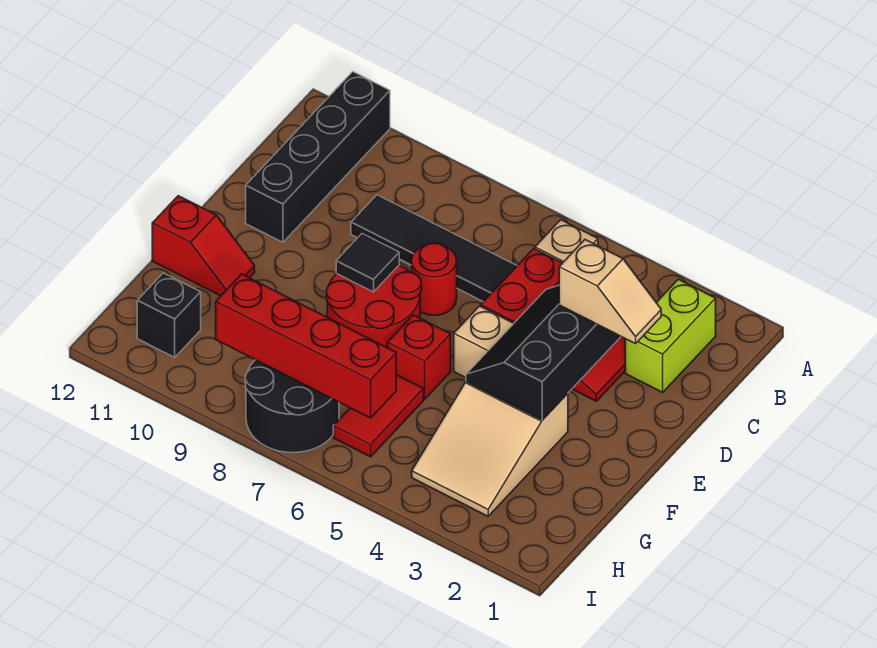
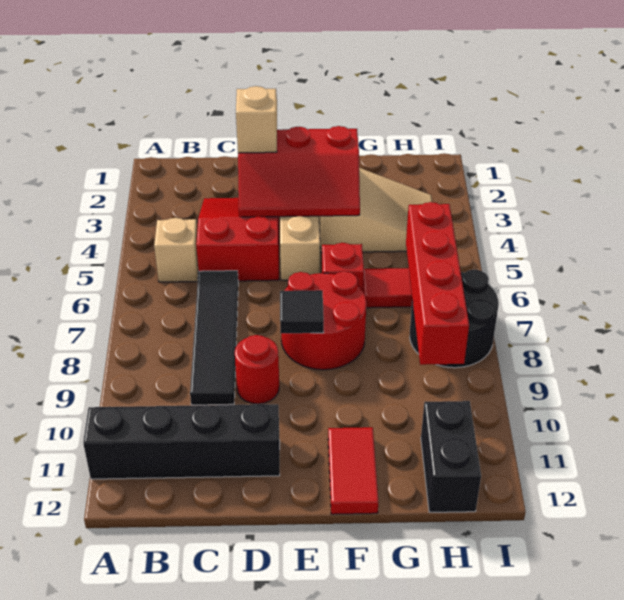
lime 1x2 brick [625,279,716,392] -> none
black 2x3 slope [466,286,621,420] -> red 2x3 slope [238,126,360,217]
red 1x1 round brick [411,243,457,316] -> red 1x1 round brick moved to [235,335,279,404]
red 1x2 slope [152,196,255,296] -> red 1x2 tile [328,427,378,514]
black 1x1 brick [137,273,201,357] -> black 1x2 brick [421,401,481,512]

